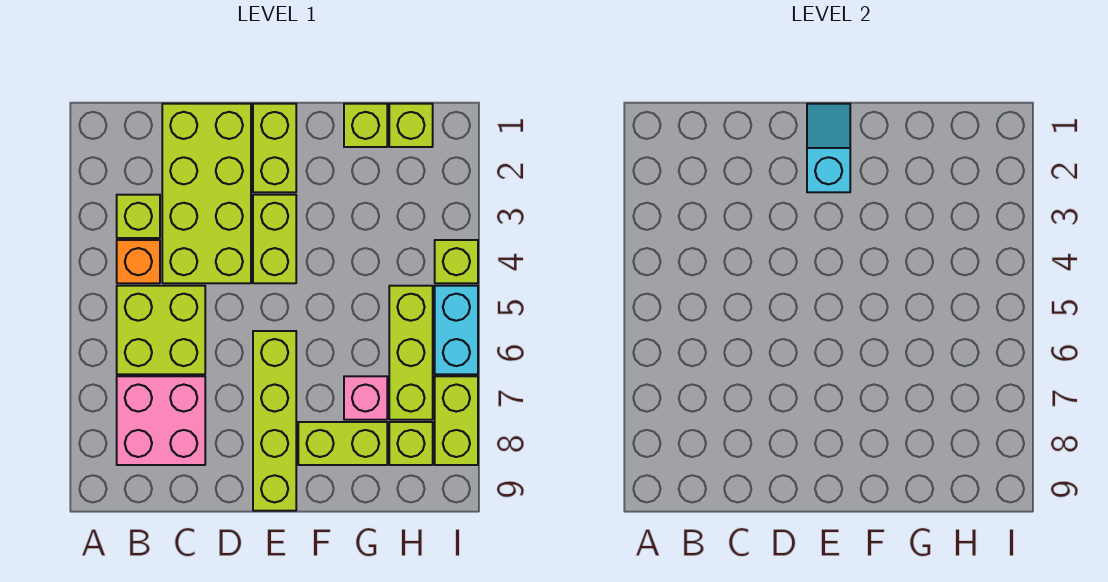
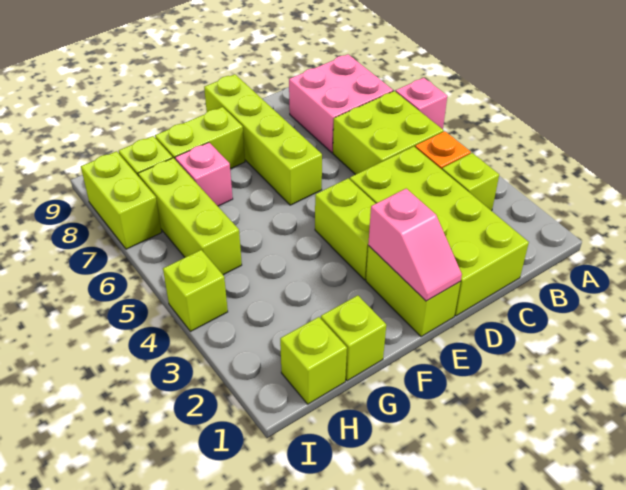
none -> pink 1x1 brick [396,78,447,129]
cyan 1x2 slope [807,104,850,192] -> pink 1x2 slope [368,189,462,301]
cyan 1x2 brick [435,286,478,374] -> none

